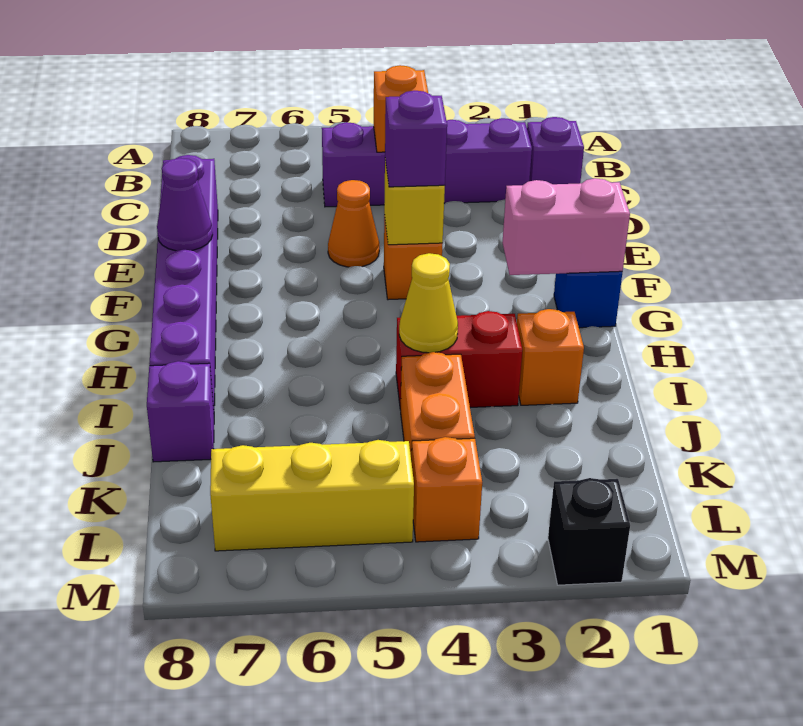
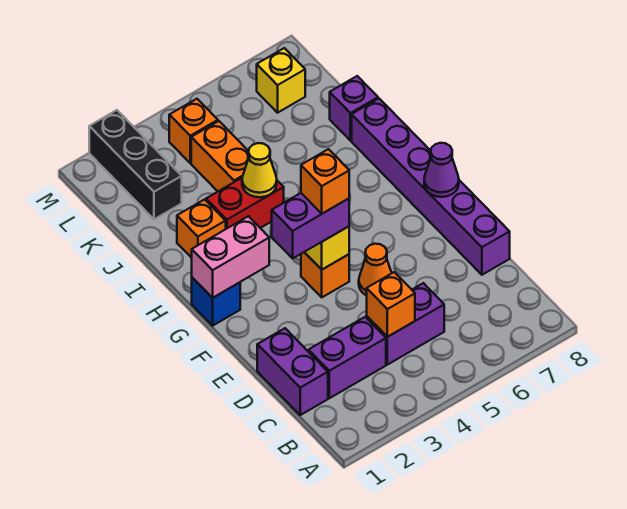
purple 1x1 brick [527,117,584,184] -> purple 1x2 brick [257,328,328,415]
purple 1x1 brick [385,91,447,187] -> purple 1x2 brick [272,193,349,258]
none -> orange 1x1 brick [301,149,349,214]
yellow 1x3 brick [210,440,414,551] -> yellow 1x1 brick [257,48,305,113]
black 1x1 brick [548,478,630,585] -> black 1x3 brick [89,110,182,219]

